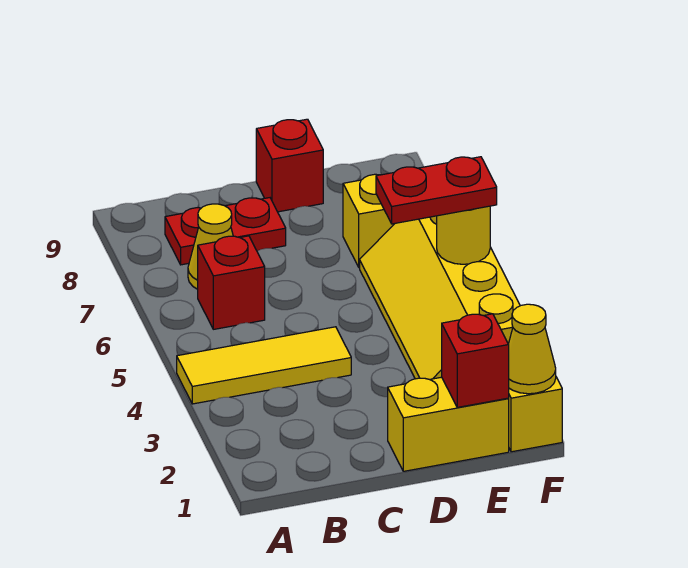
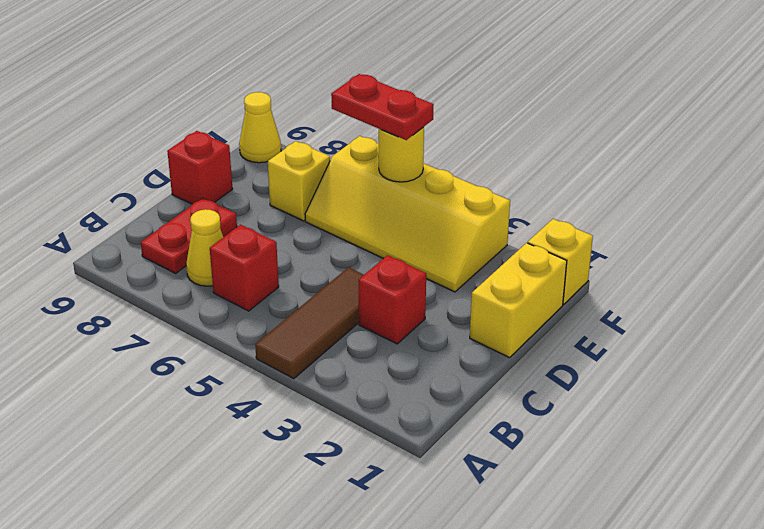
yellow 1x3 tile [177,327,351,404] -> brown 1x3 tile [255,267,363,379]
red 1x1 brick [442,314,509,407] -> red 1x1 brick moved to [359,255,426,344]
red 1x2 plate [376,157,497,224] -> red 1x2 plate turned to [331,74,434,140]
yellow 1x1 cone [508,304,556,394] -> yellow 1x1 cone moved to [239,92,281,163]

